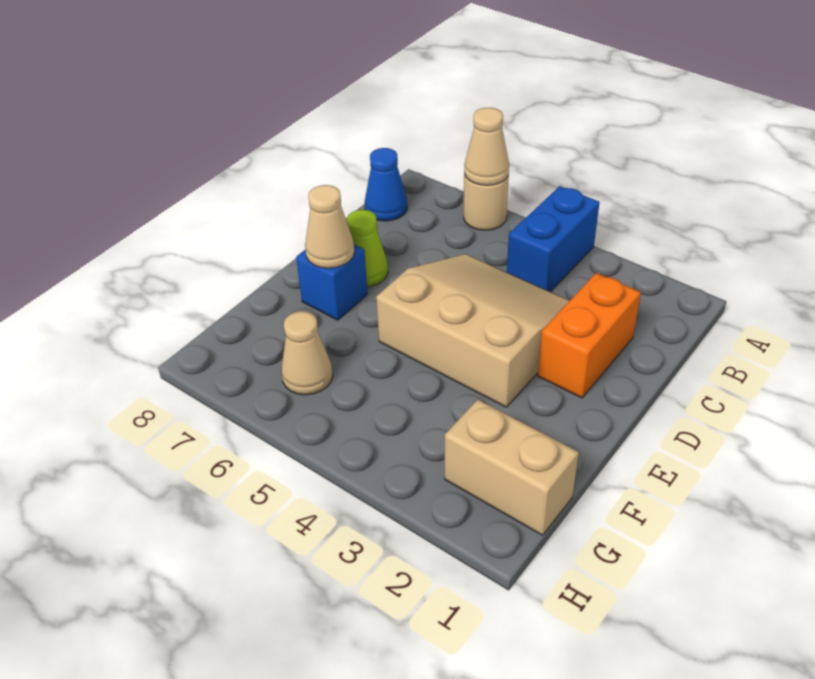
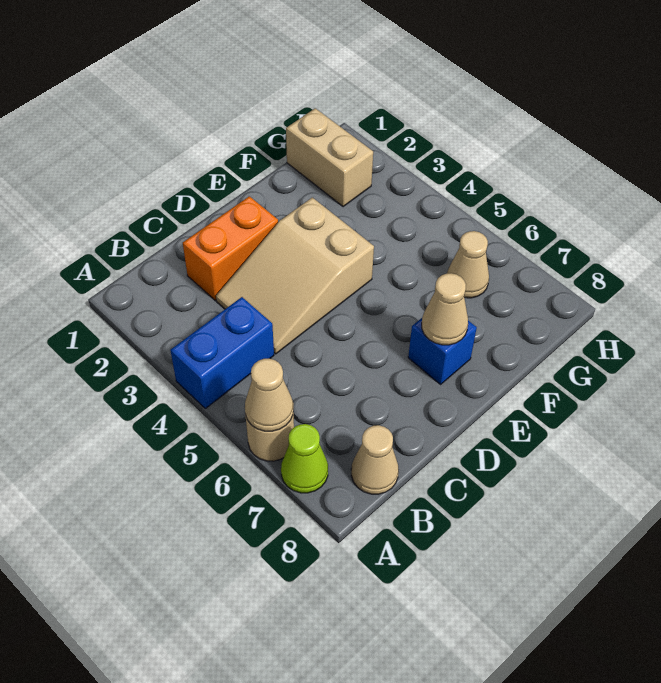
blue 1x1 cone [365,148,407,221] -> tan 1x1 cone [351,425,399,494]
tan 3x3 slope [376,254,569,407] -> tan 2x3 slope [216,197,374,354]
lime 1x1 cone [347,210,388,287] -> lime 1x1 cone moved to [281,424,328,493]

